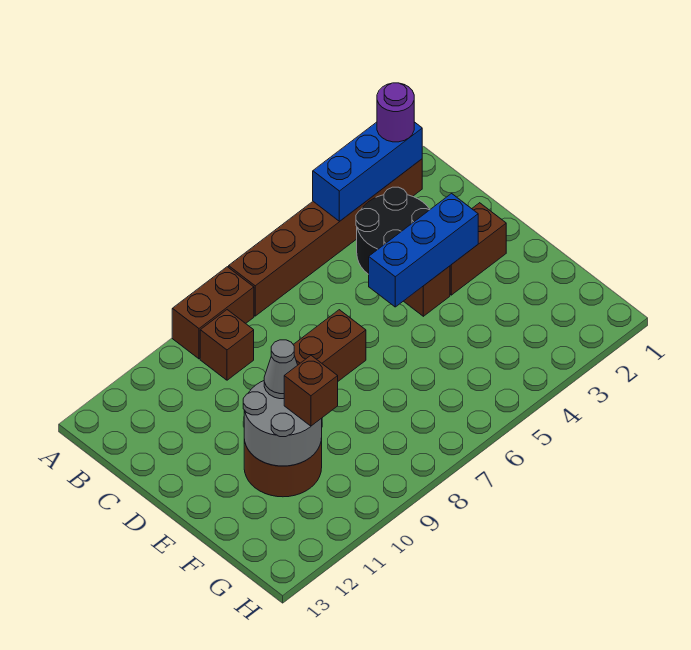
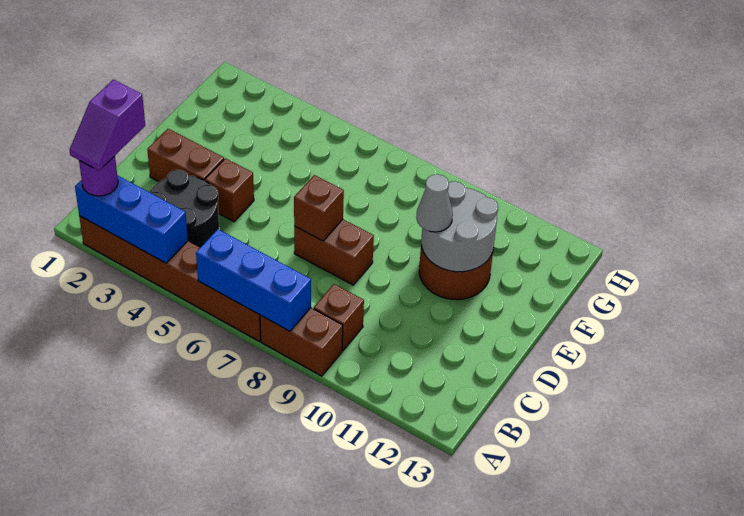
none -> purple 1x2 slope [70,79,145,171]
blue 1x3 brick [369,194,478,307] -> blue 1x3 brick moved to [196,229,311,331]
brown 1x1 brick [284,356,338,426] -> brown 1x1 brick moved to [294,175,344,241]

